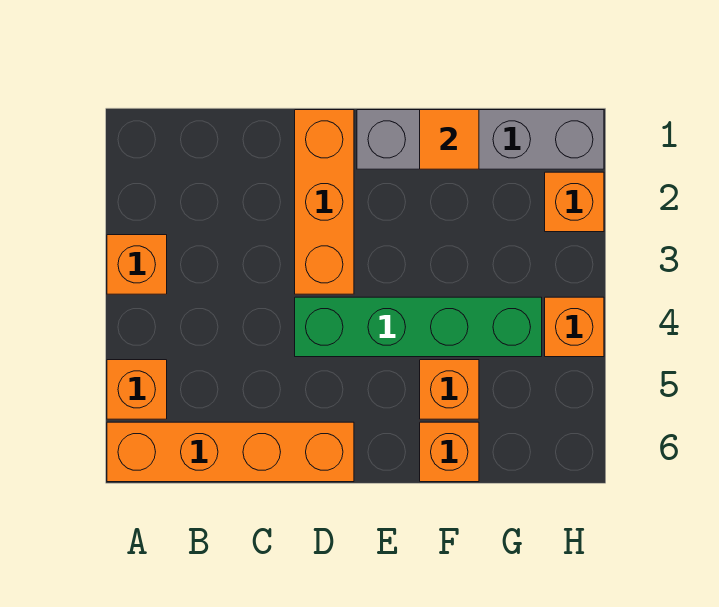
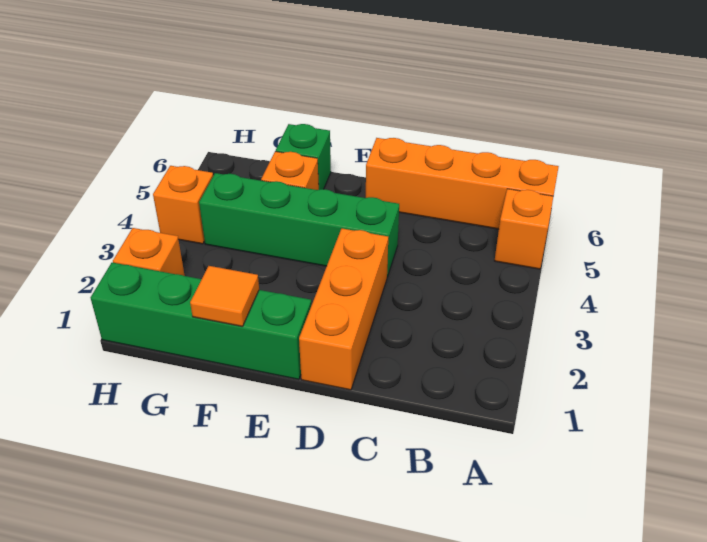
orange 1x1 brick [107,235,167,294] -> none
grey 1x4 brick [357,110,604,169] -> green 1x4 brick [91,262,311,380]
orange 1x1 brick [420,422,479,482] -> green 1x1 brick [276,124,331,190]

